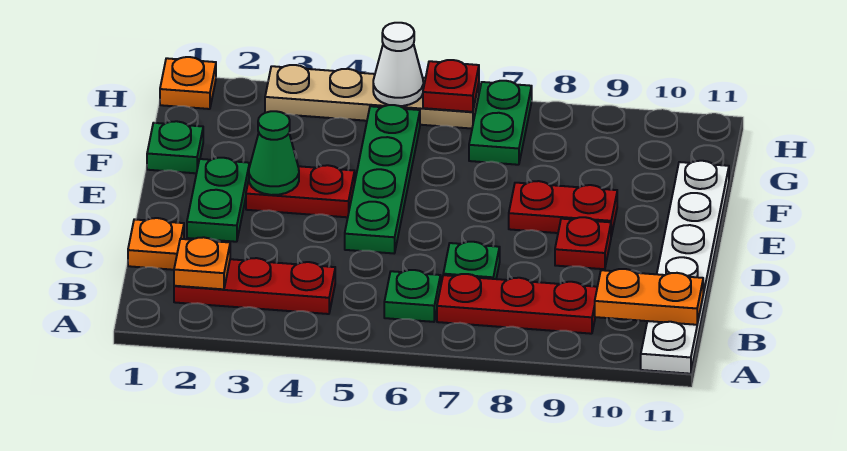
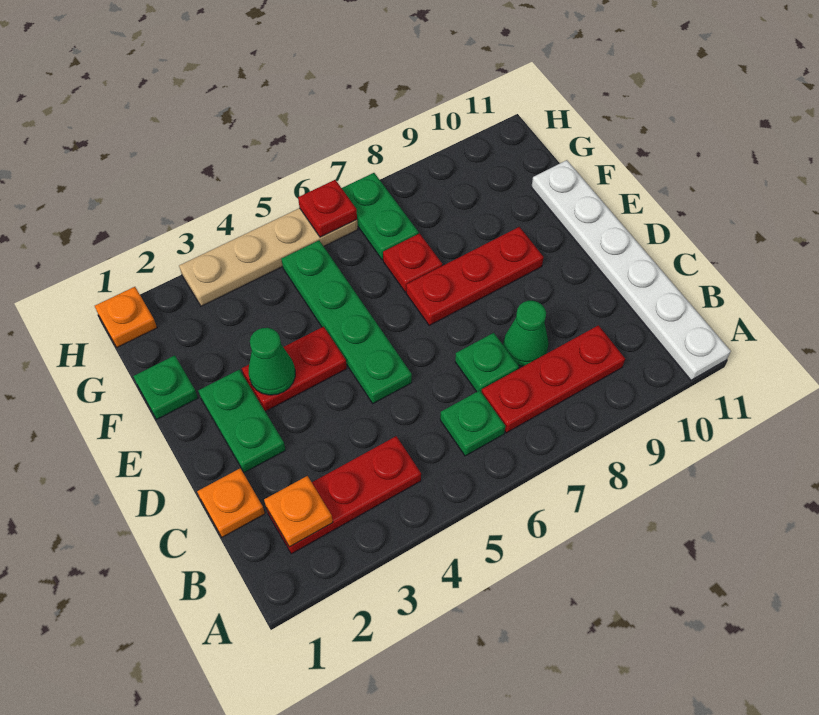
orange 1x2 plate [595,269,703,325] -> none
none -> green 1x1 cone [503,301,549,366]
red 1x1 plate [555,217,611,269] -> red 1x1 plate moved to [383,234,442,292]
red 1x2 plate [509,181,617,236] -> red 1x3 plate [406,227,544,325]
white 1x1 cone [373,23,423,106] -> none

